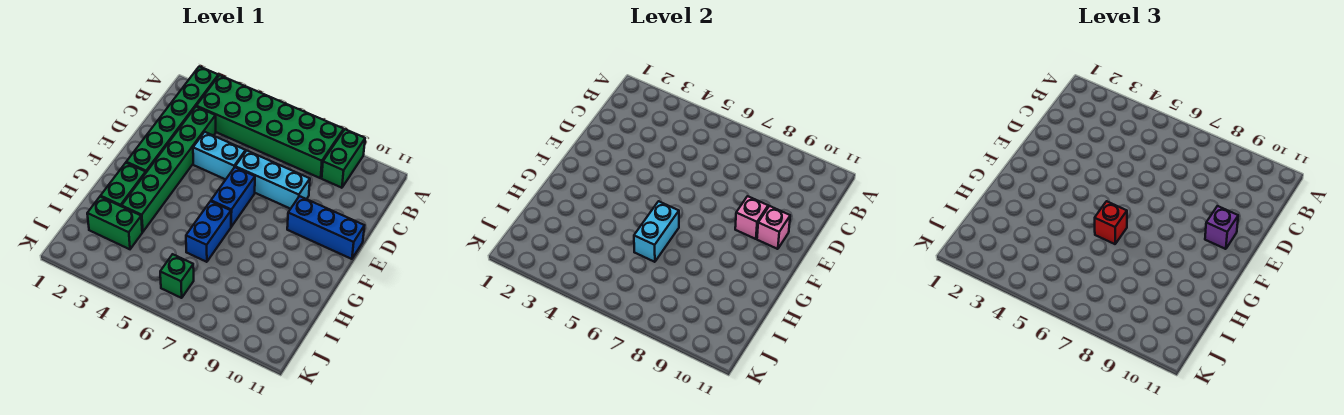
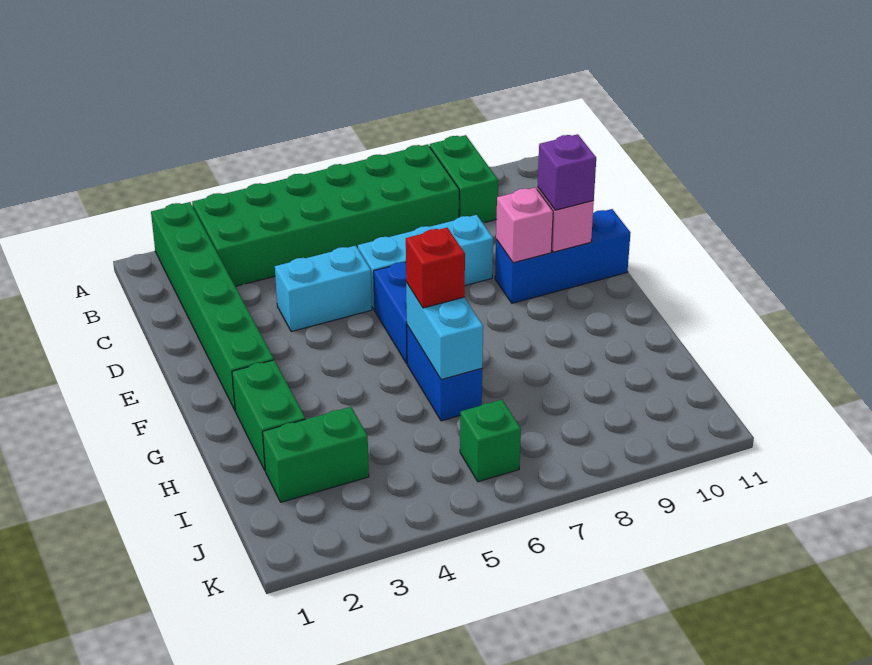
green 1x6 brick [122,107,216,232] -> none

